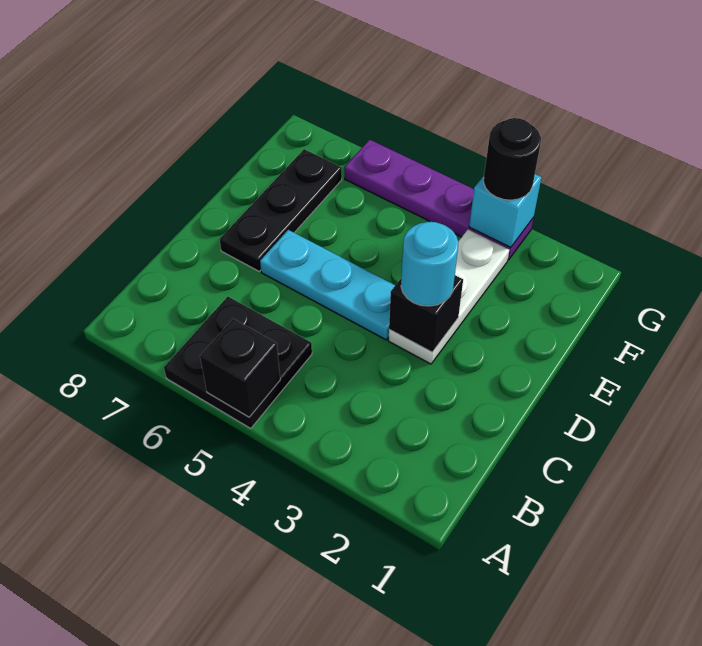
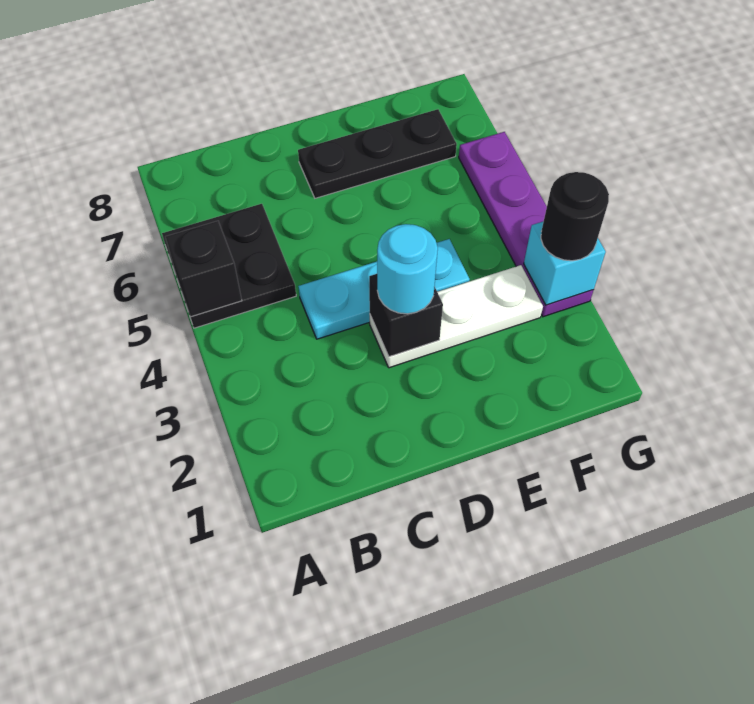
cyan 1x3 plate [260,230,395,340] -> cyan 1x3 plate turned to [298,239,470,339]

